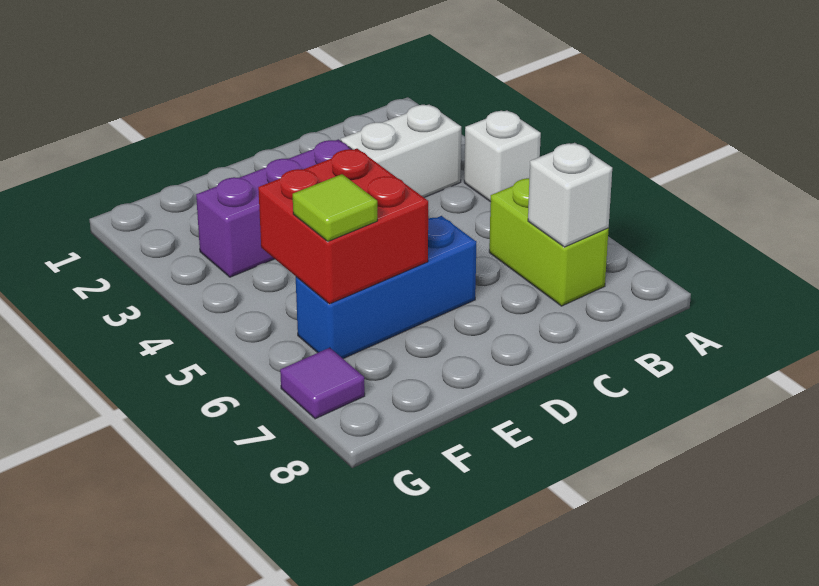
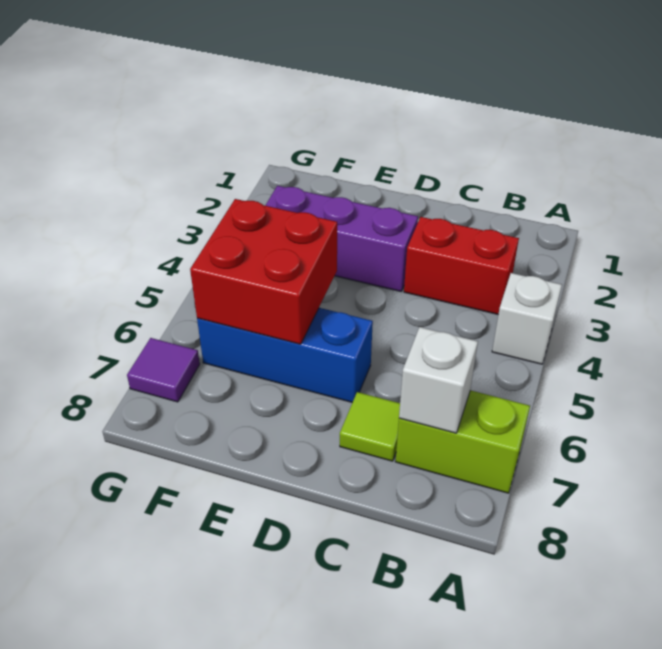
white 1x2 brick [341,104,461,197] -> red 1x2 brick [404,217,519,314]
lime 1x2 brick [489,178,609,306] -> lime 1x2 brick turned to [395,390,530,493]
lime 1x1 tile [293,174,377,241] -> lime 1x1 tile moved to [340,392,400,461]

